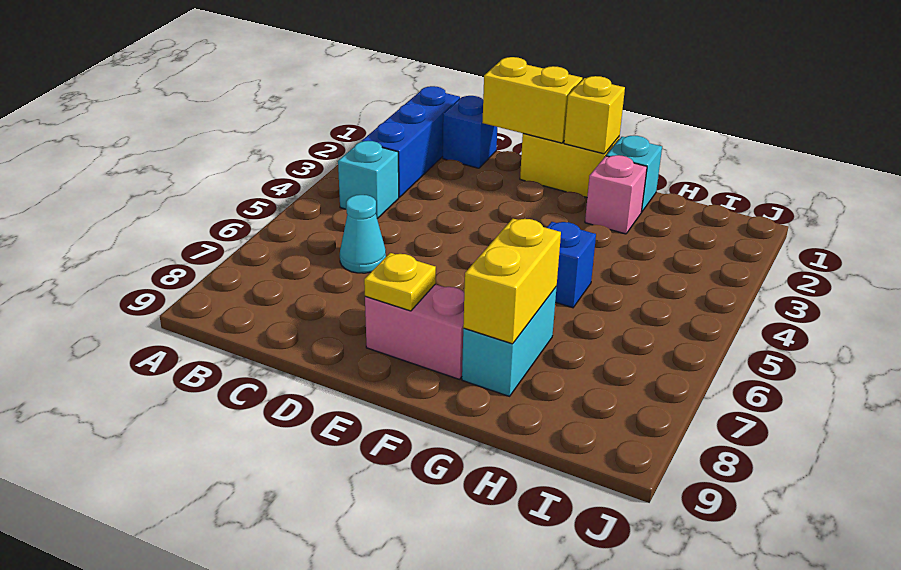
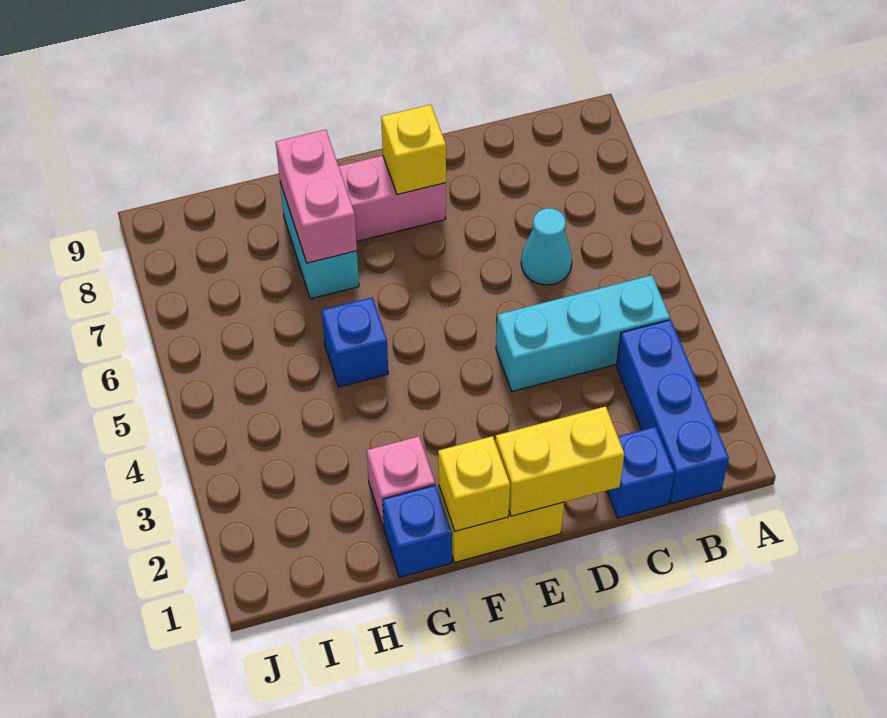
cyan 1x1 brick [338,141,399,219] -> cyan 1x3 brick [496,275,670,391]
yellow 1x1 plate [364,253,436,311] -> yellow 1x1 brick [381,105,446,194]
cyan 1x1 brick [606,136,662,212] -> blue 1x1 brick [383,485,452,577]
yellow 1x2 brick [463,219,561,344] -> pink 1x2 brick [276,130,357,263]

